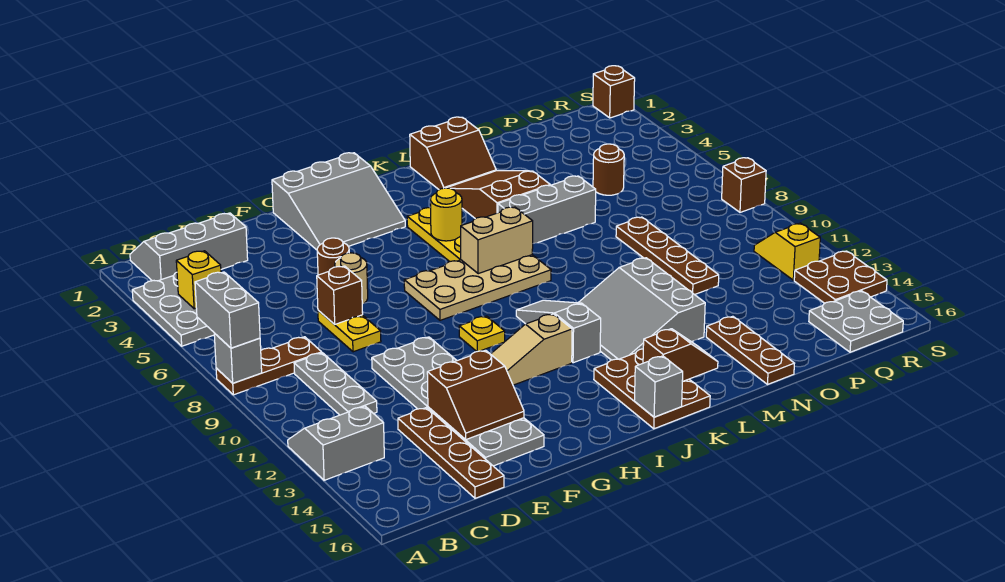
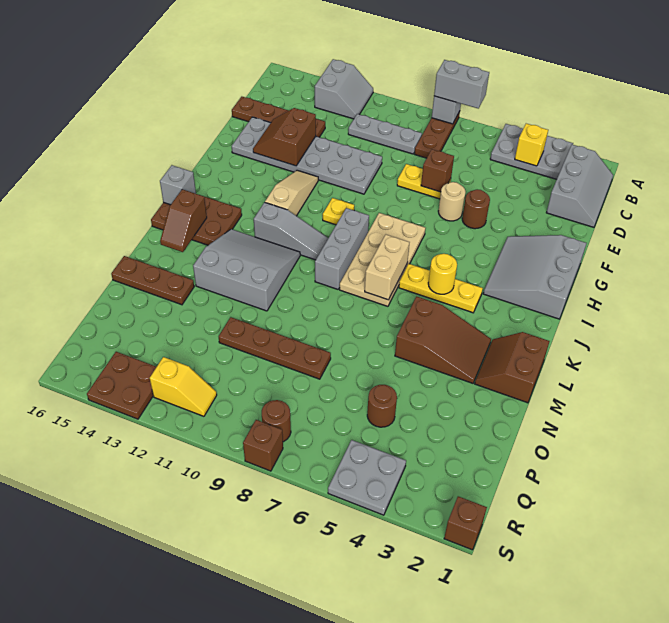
grey 1x3 brick [498,176,596,243] -> grey 1x3 brick moved to [315,208,369,289]
grey 2x2 plate [809,291,903,352] -> grey 2x2 plate moved to [328,440,406,515]
none -> brown 1x1 round brick [262,400,291,442]

